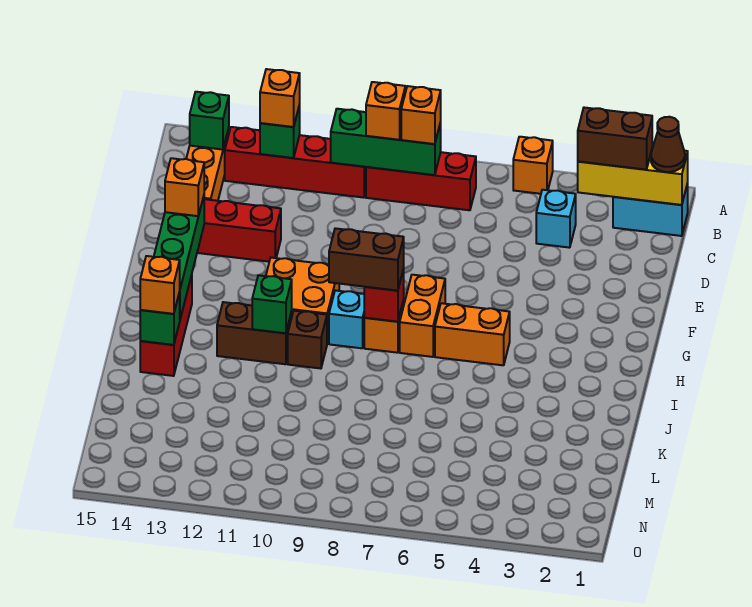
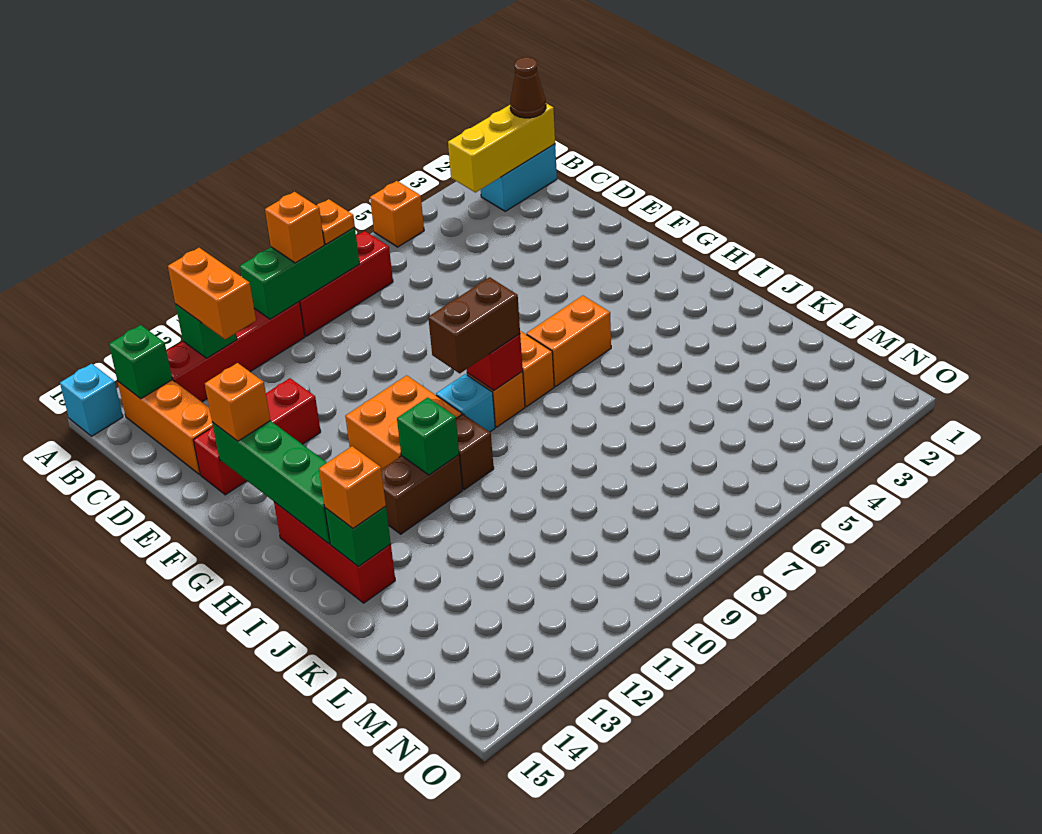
brown 1x2 brick [578,108,652,170] -> none
orange 1x1 brick [401,86,441,144] -> orange 1x1 plate [316,199,355,244]
orange 1x1 brick [260,69,300,127] -> orange 1x2 brick [168,248,256,339]
cyan 1x1 brick [536,190,576,248] -> cyan 1x1 brick moved to [60,364,123,436]

